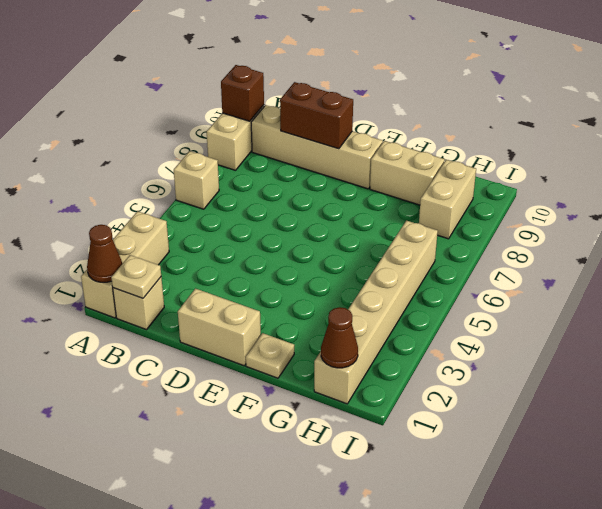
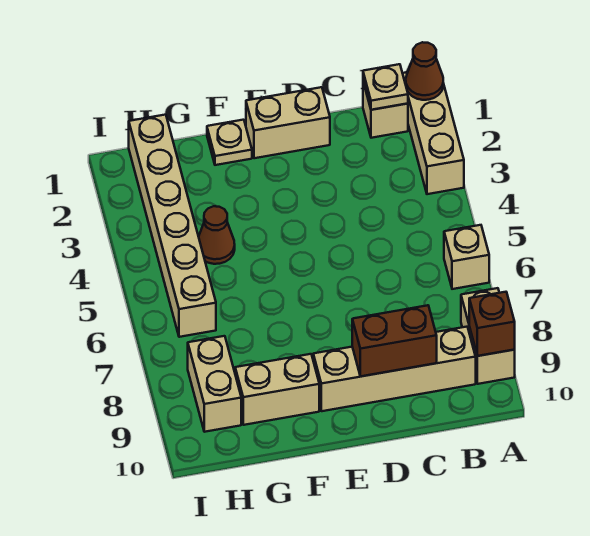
brown 1x1 cone [321,307,358,368] -> brown 1x1 cone moved to [199,206,235,264]

